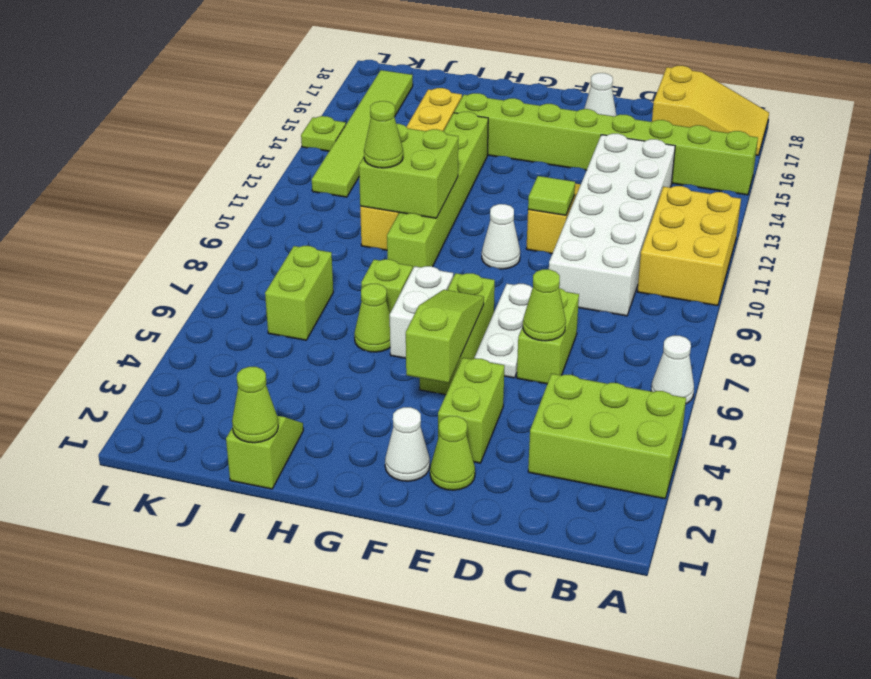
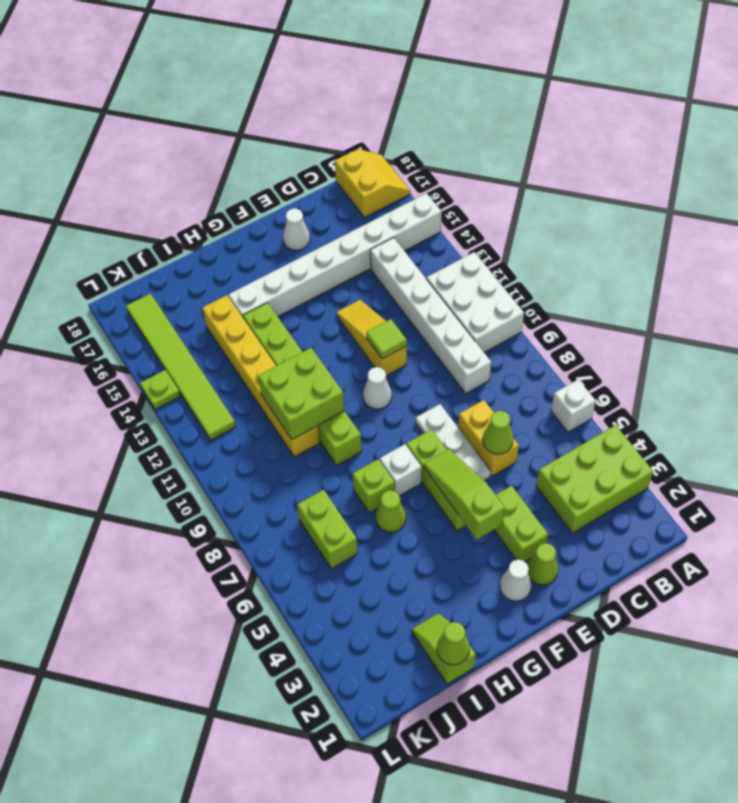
white 1x1 cone [651,336,694,404] -> white 1x1 brick [551,379,596,432]
yellow 2x3 brick [637,186,741,306] -> white 2x3 brick [427,252,524,352]
lime 1x8 brick [454,93,758,195] -> white 1x8 brick [229,193,442,317]
yellow 2x3 slope [652,66,769,155] -> yellow 2x2 slope [335,149,410,217]
white 2x6 brick [549,134,675,316] -> white 1x6 brick [370,238,491,393]
lime 1x2 brick [517,288,579,384] -> yellow 1x2 brick [458,400,519,476]
white 1x2 brick [390,266,453,358] -> white 1x1 brick [380,444,422,496]
lime 1x1 cone [364,101,403,168] -> none

